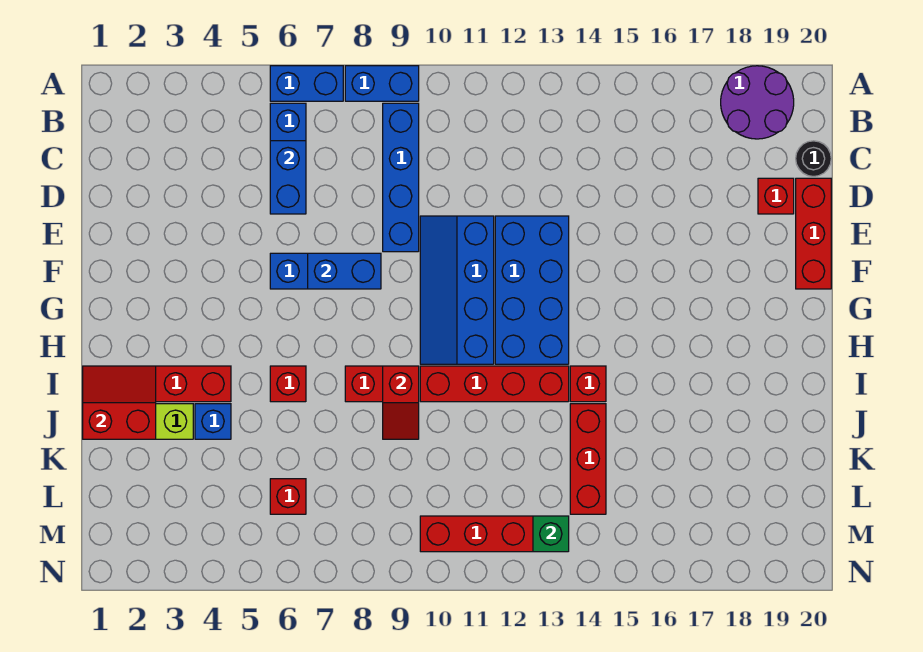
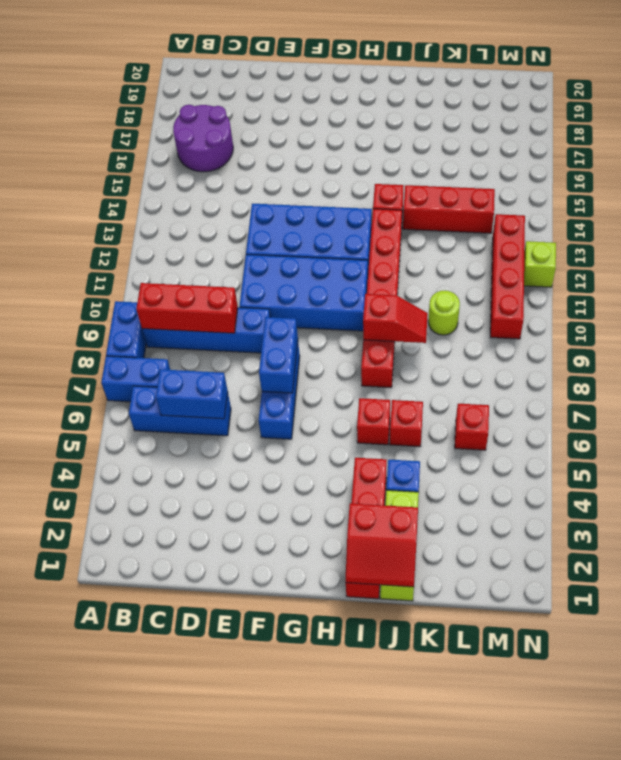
blue 1x2 brick [270,66,343,101] -> blue 1x2 brick turned to [101,356,170,402]
purple 2x2 round brick [721,66,794,139] -> purple 2x2 round brick moved to [173,105,233,172]
black 1x1 round brick [796,141,831,176] -> none
red 1x1 brick [758,178,794,214] -> red 1x1 brick moved to [390,400,423,447]
red 1x3 brick [796,178,831,289] -> red 1x3 brick moved to [136,283,238,333]
blue 2x4 slope [420,216,494,364] -> blue 2x4 brick [240,254,368,331]
red 2x2 slope [83,366,156,439] -> red 2x2 slope turned to [346,503,418,587]
none -> lime 1x1 round brick [428,291,460,335]
green 1x1 brick [533,516,569,552] -> none
none -> lime 1x1 brick [524,241,556,287]

